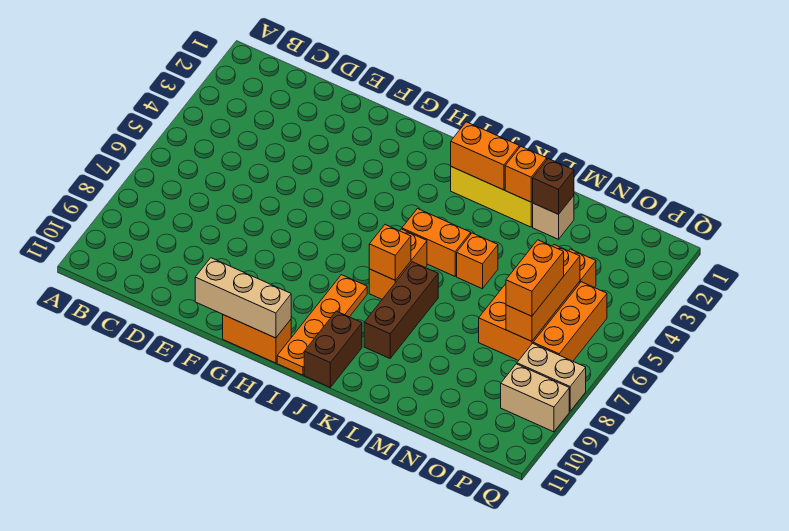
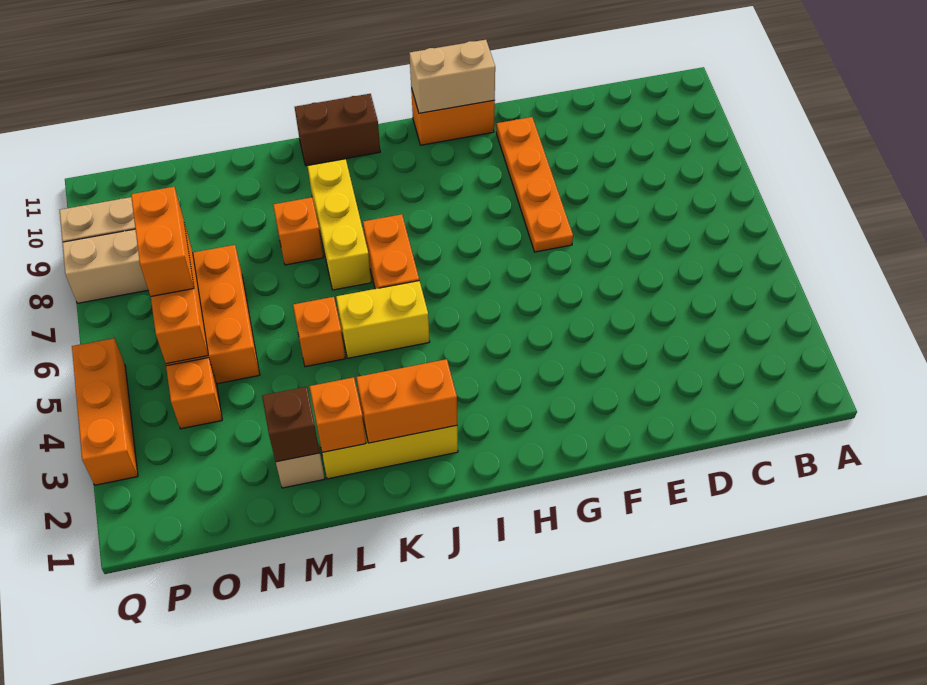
tan 1x3 brick [195,258,291,338] -> tan 1x2 brick [409,40,495,113]
orange 1x4 plate [277,275,367,375] -> orange 1x4 plate moved to [496,117,573,252]
orange 1x2 brick [402,209,471,276] -> yellow 1x2 brick [336,281,430,358]
orange 1x1 brick [369,225,411,280] -> orange 1x1 brick moved to [273,197,323,265]
brown 1x2 brick [304,311,362,387] -> brown 1x2 brick turned to [295,94,380,166]
brown 1x3 brick [364,262,438,358] -> yellow 1x3 brick [308,159,371,290]
orange 1x3 brick [533,282,607,361] -> orange 1x3 brick moved to [72,338,138,485]

